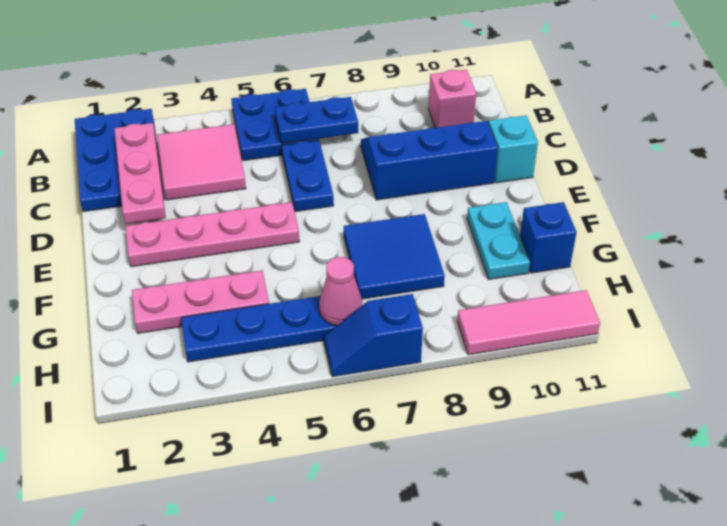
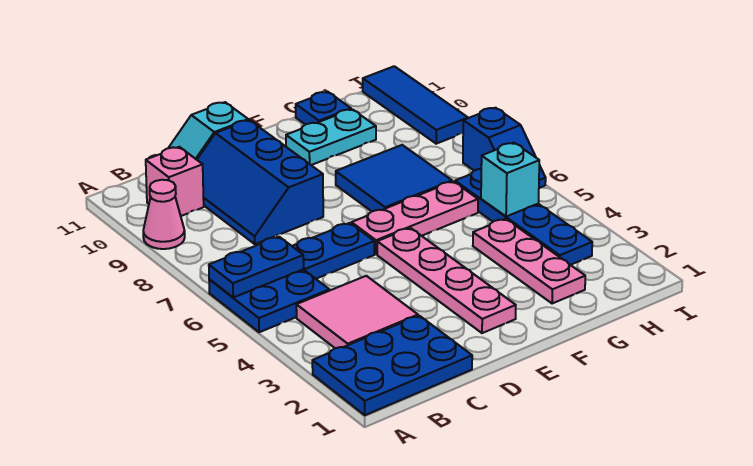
pink 1x3 plate [114,123,166,224] -> pink 1x3 plate moved to [352,181,478,254]
blue 1x2 plate [275,97,358,144] -> blue 1x2 plate turned to [209,237,304,297]
blue 1x1 brick [520,202,577,273] -> blue 1x1 plate [296,92,351,125]
none -> cyan 1x1 brick [481,143,539,217]
pink 1x1 cone [319,257,362,326] -> pink 1x1 cone moved to [143,180,185,249]
pink 1x3 tile [457,290,600,355] -> blue 1x3 tile [363,66,468,144]

